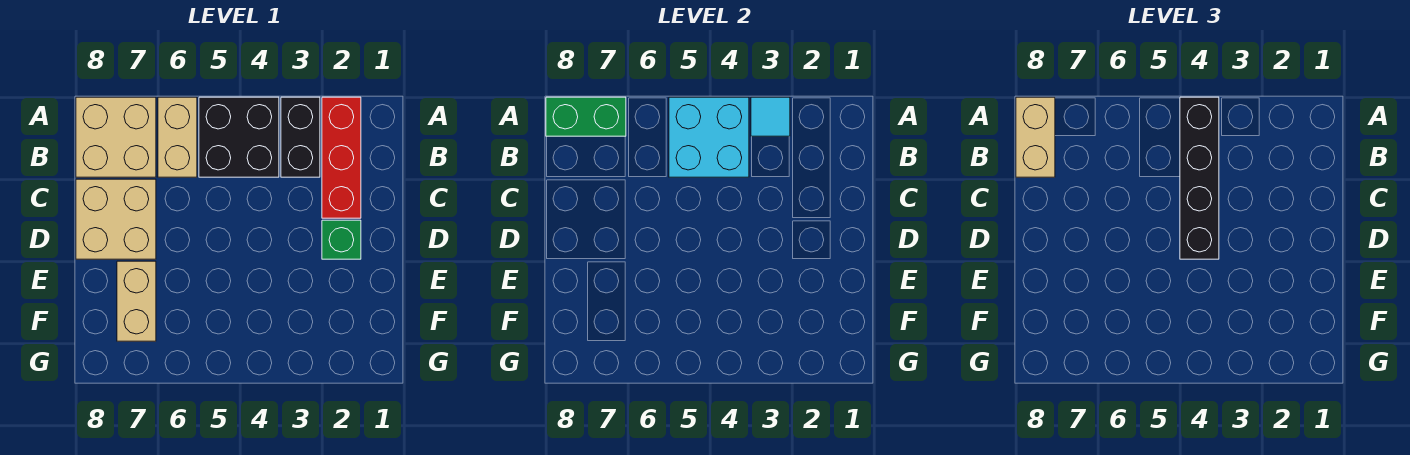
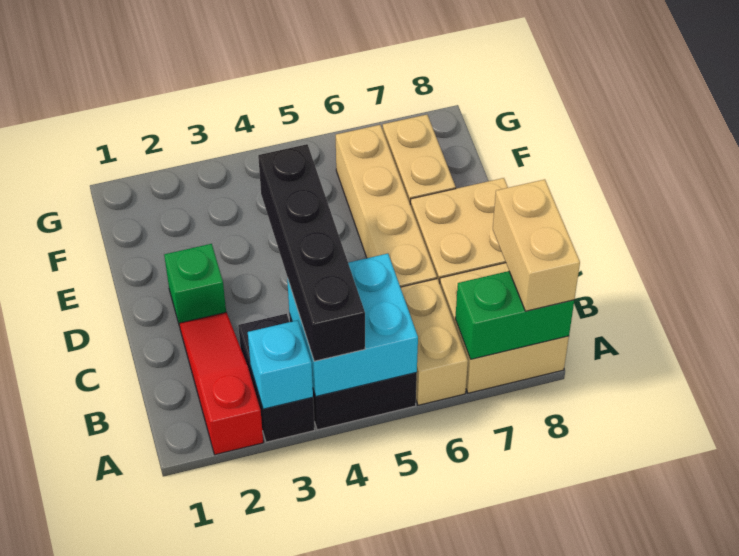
red 1x3 brick [322,97,361,218] -> red 1x3 slope [179,312,263,455]
cyan 1x1 tile [751,97,790,136] -> cyan 1x1 brick [248,320,313,409]
none -> tan 1x4 brick [336,125,437,287]

